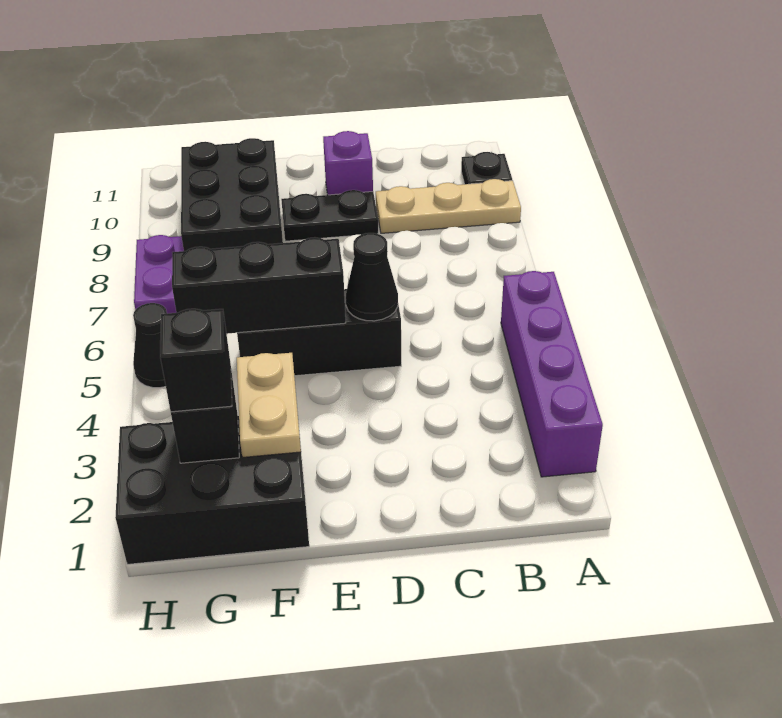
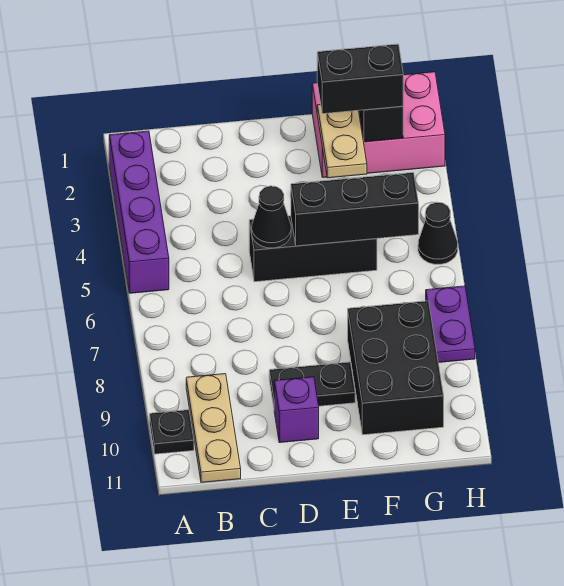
tan 1x3 plate [376,179,521,233] -> tan 1x3 plate turned to [186,374,241,483]
black 2x3 brick [115,416,309,564] -> pink 2x3 brick [312,72,445,177]
black 1x1 brick [160,309,232,412] -> black 1x2 brick [317,44,403,114]

